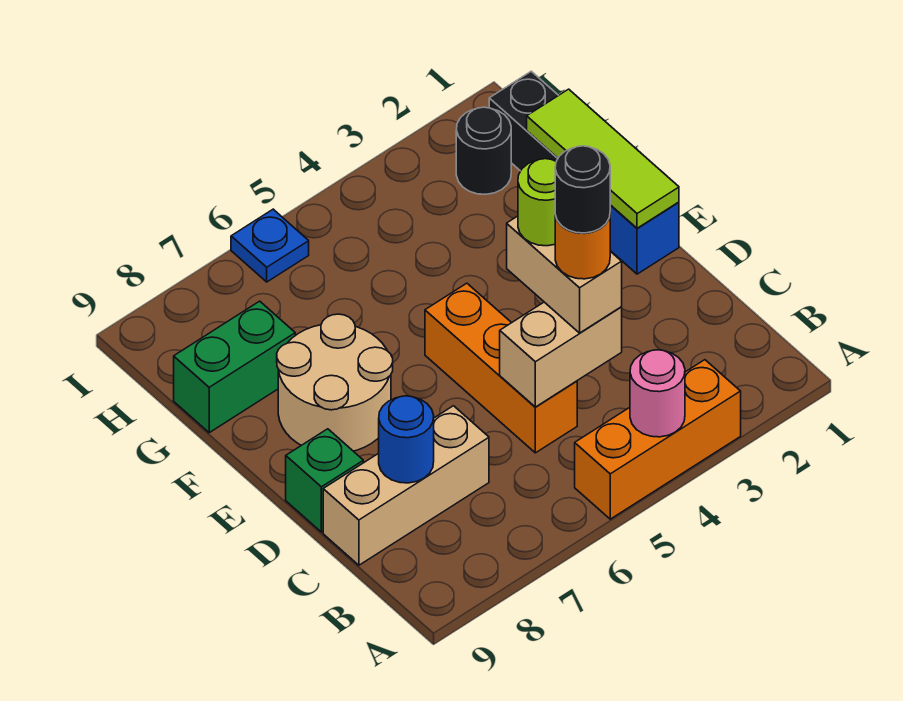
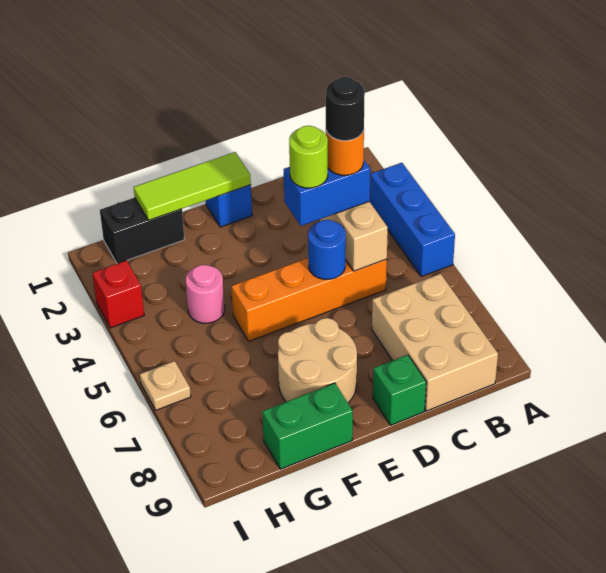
orange 1x3 brick [575,360,741,519] -> blue 1x3 brick [370,163,455,277]
pink 1x1 round brick [630,350,685,437] -> pink 1x1 round brick moved to [186,265,225,323]
tan 1x2 brick [507,216,622,333] -> blue 1x2 brick [284,160,370,226]
orange 1x3 brick [425,283,577,453] -> orange 1x4 brick [231,258,387,341]
tan 1x3 brick [323,406,489,565] -> tan 2x3 brick [372,274,498,411]
blue 1x1 round brick [379,396,434,483] -> blue 1x1 round brick moved to [308,220,346,279]
green 1x2 brick [174,301,295,433] -> green 1x2 brick turned to [262,383,353,469]
black 1x1 round brick [456,107,511,194] -> none
none -> red 1x1 brick [92,260,144,328]
blue 1x1 plate [231,209,309,282] -> tan 1x1 plate [140,361,191,410]

